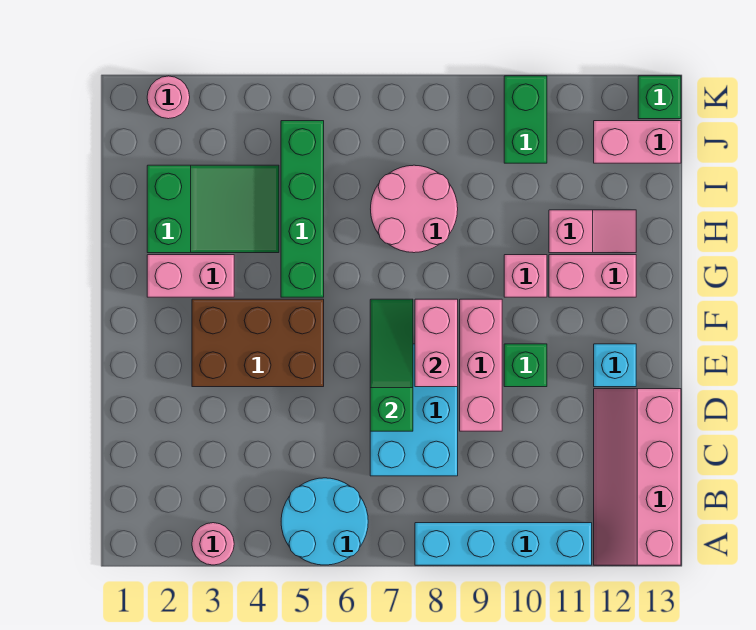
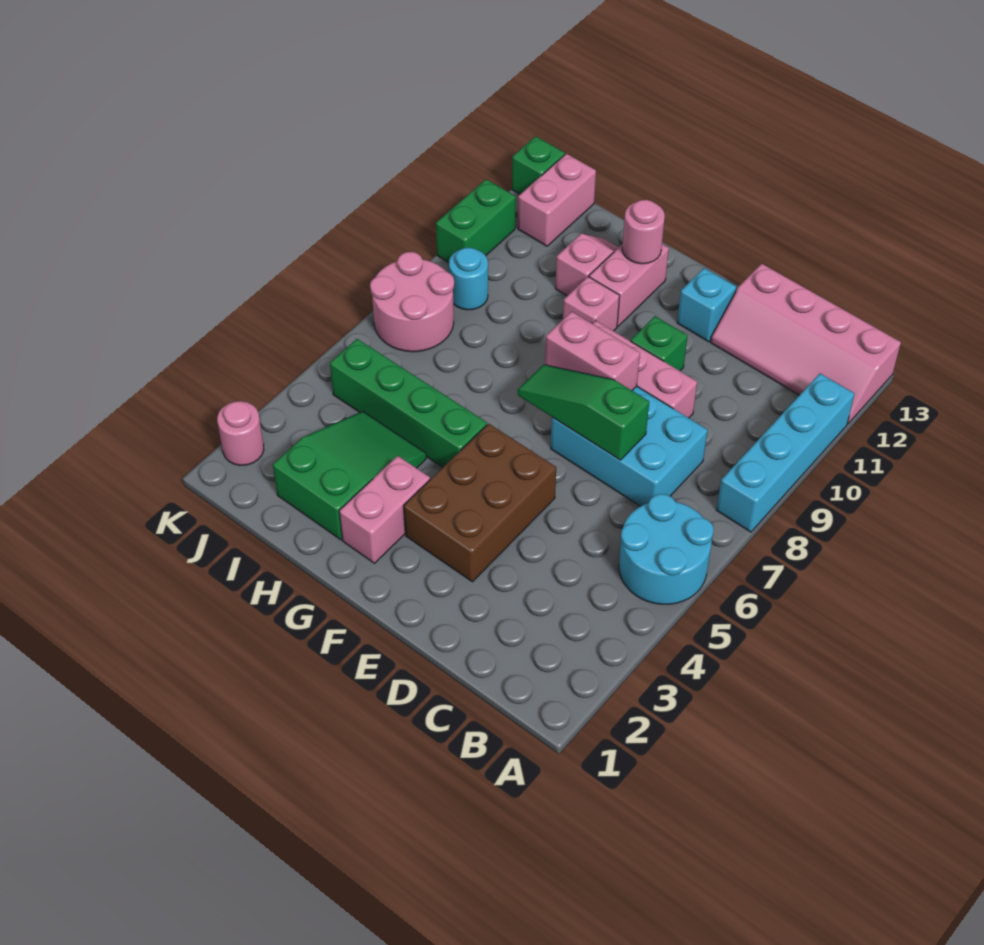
pink 1x1 round brick [192,523,234,565] -> pink 1x1 round brick moved to [622,200,665,264]
pink 2x2 round brick [371,165,458,253] -> pink 2x2 round brick moved to [370,252,454,352]
none -> cyan 1x1 round brick [449,248,488,310]
green 1x2 brick [504,76,547,163] -> green 1x2 brick turned to [436,179,516,263]

